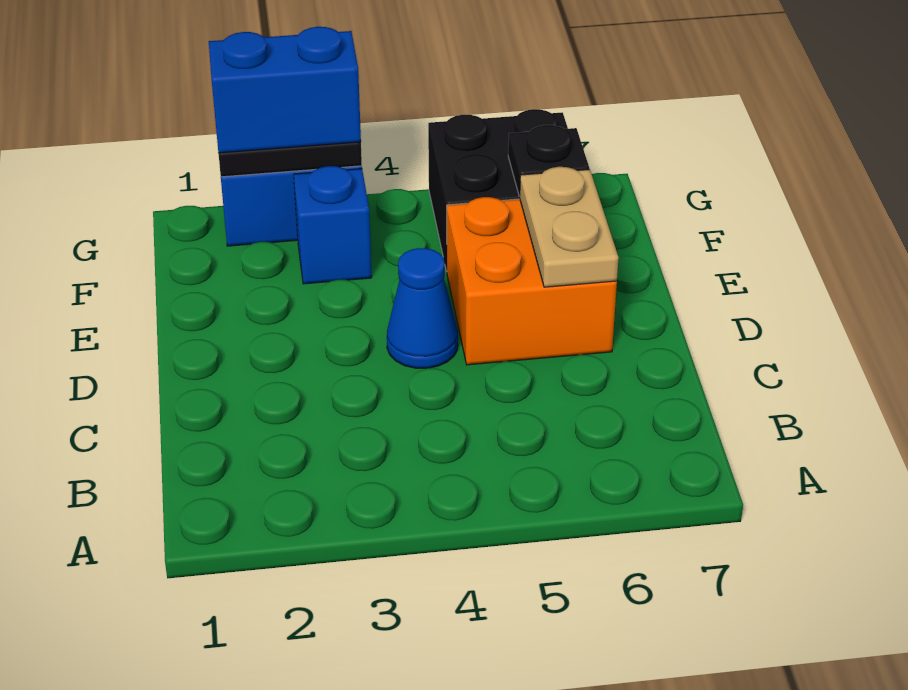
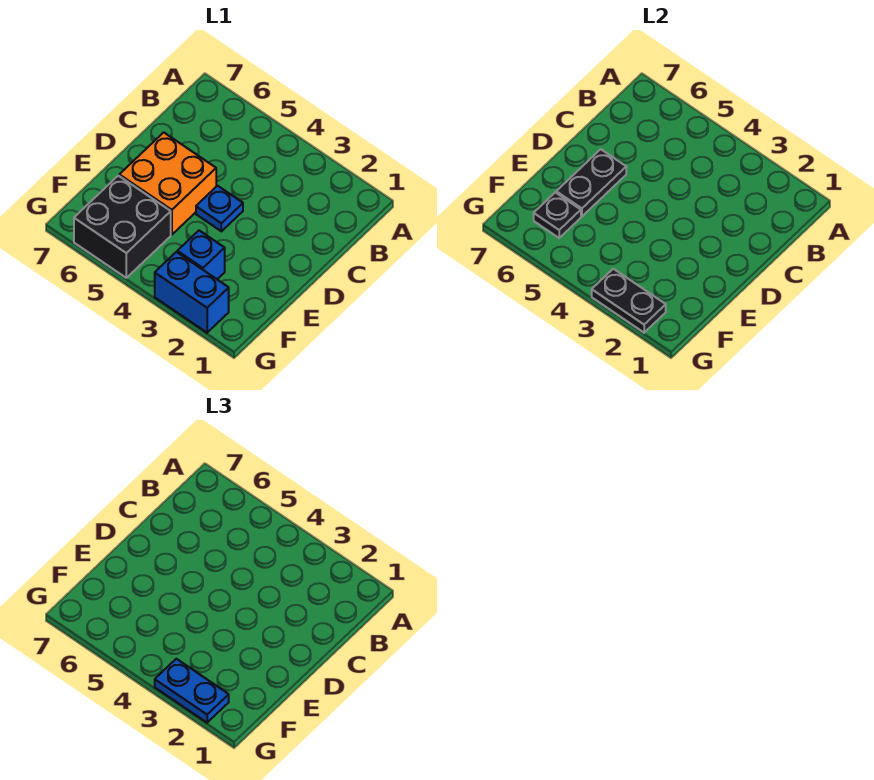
blue 1x1 cone [387,248,458,368] -> blue 1x1 plate [196,186,243,231]
tan 1x2 plate [520,167,619,287] -> black 1x2 plate [556,149,626,216]
blue 1x2 brick [209,27,361,153] -> blue 1x2 plate [155,659,229,723]

